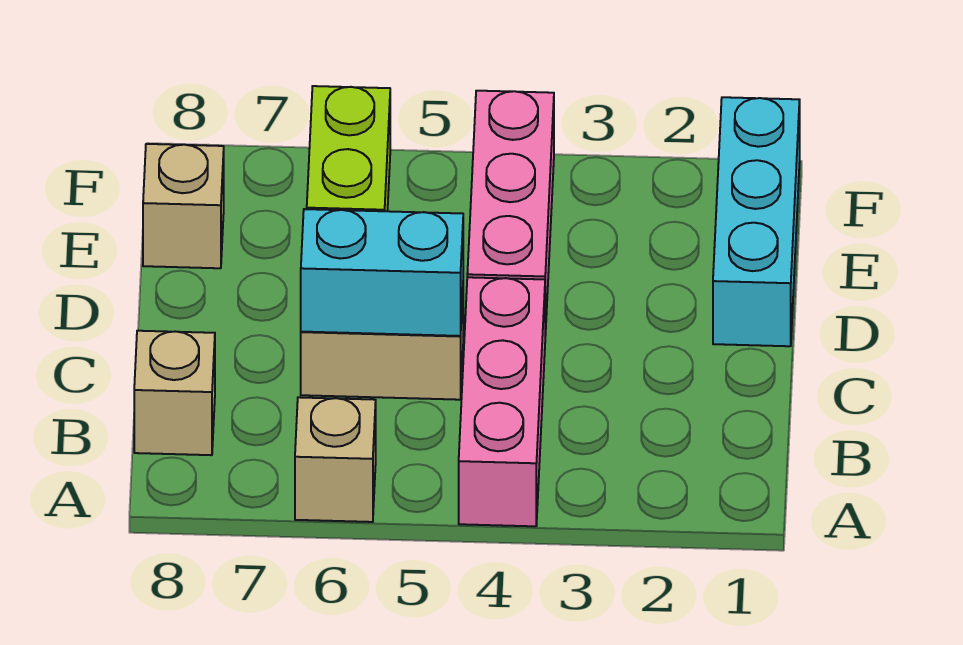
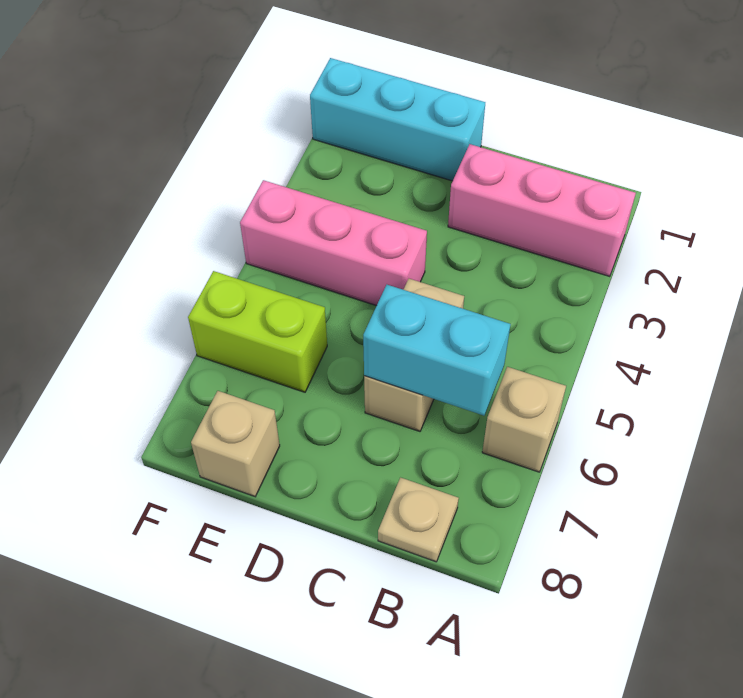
pink 1x3 brick [459,277,545,526] -> pink 1x3 brick moved to [448,144,636,277]
tan 1x1 brick [134,331,215,455] -> tan 1x1 plate [378,478,459,562]
cyan 1x2 brick [301,209,463,336] -> cyan 1x2 brick turned to [363,285,511,416]

